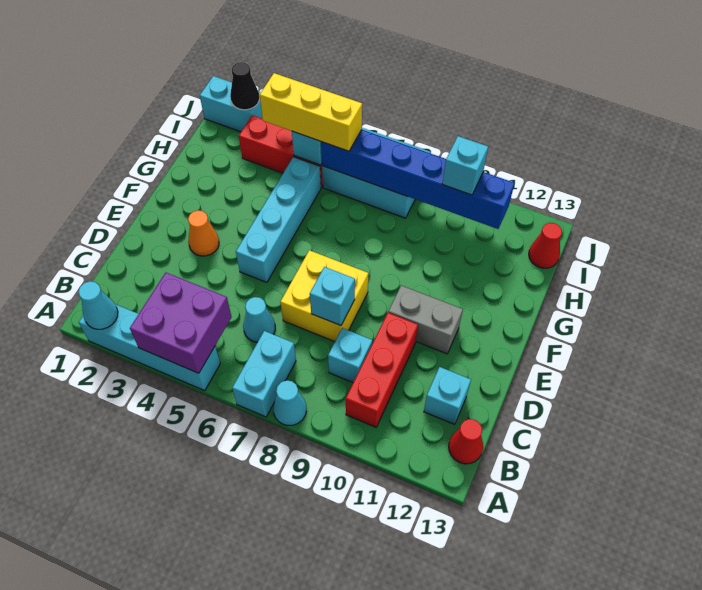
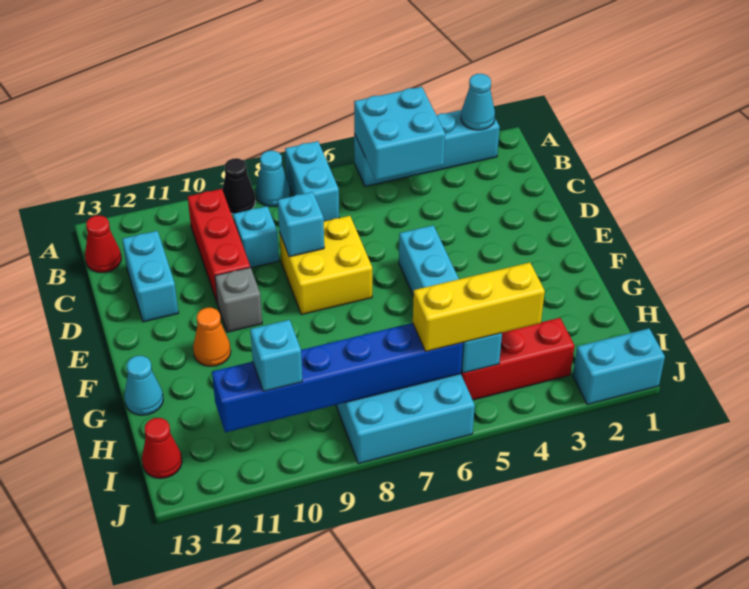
purple 2x2 brick [130,273,232,373] -> cyan 2x2 brick [354,87,445,180]
cyan 1x1 cone [243,297,275,342] -> cyan 1x1 cone moved to [125,356,163,415]
cyan 1x1 brick [424,367,471,424] -> cyan 1x2 brick [122,231,178,322]
orange 1x1 cone [188,210,219,256] -> orange 1x1 cone moved to [193,308,231,366]
grey 1x2 brick [388,286,463,354] -> grey 1x1 brick [215,267,262,332]
black 1x1 cone [230,62,259,110] -> black 1x1 cone moved to [222,158,255,214]

